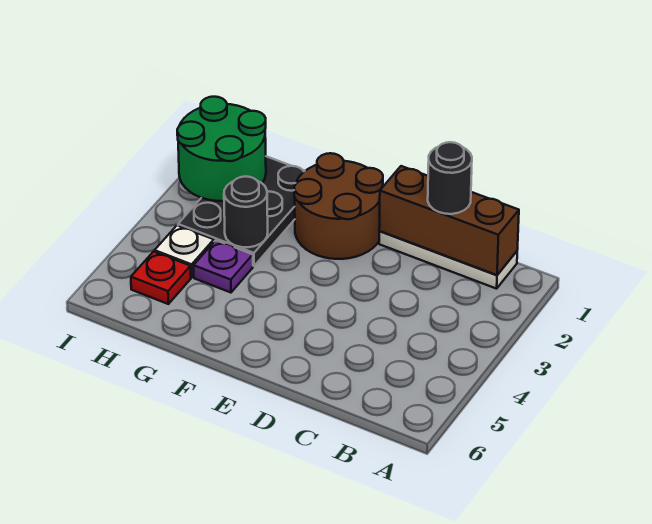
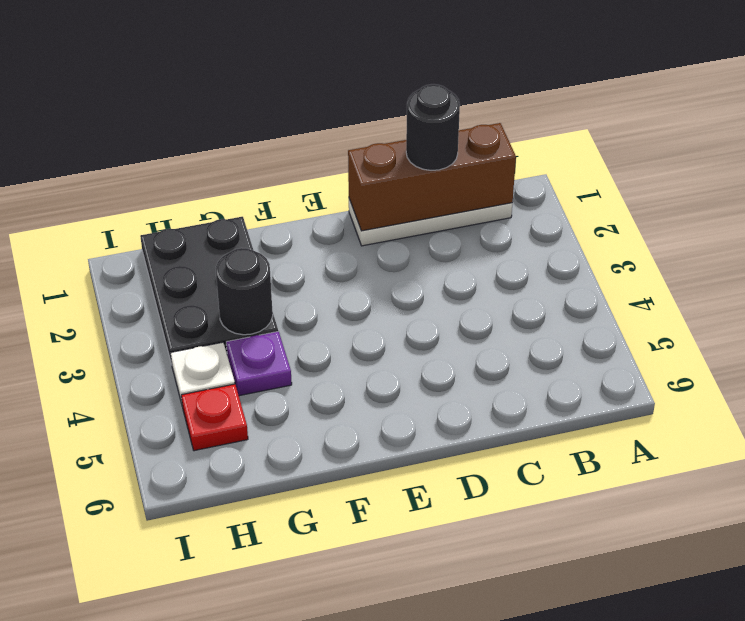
brown 2x2 round brick [294,153,383,259] -> none
green 2x2 round brick [177,97,266,201] -> none

